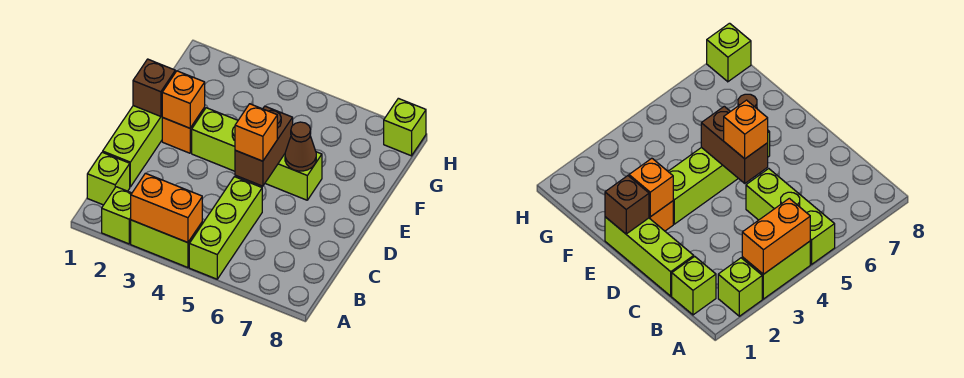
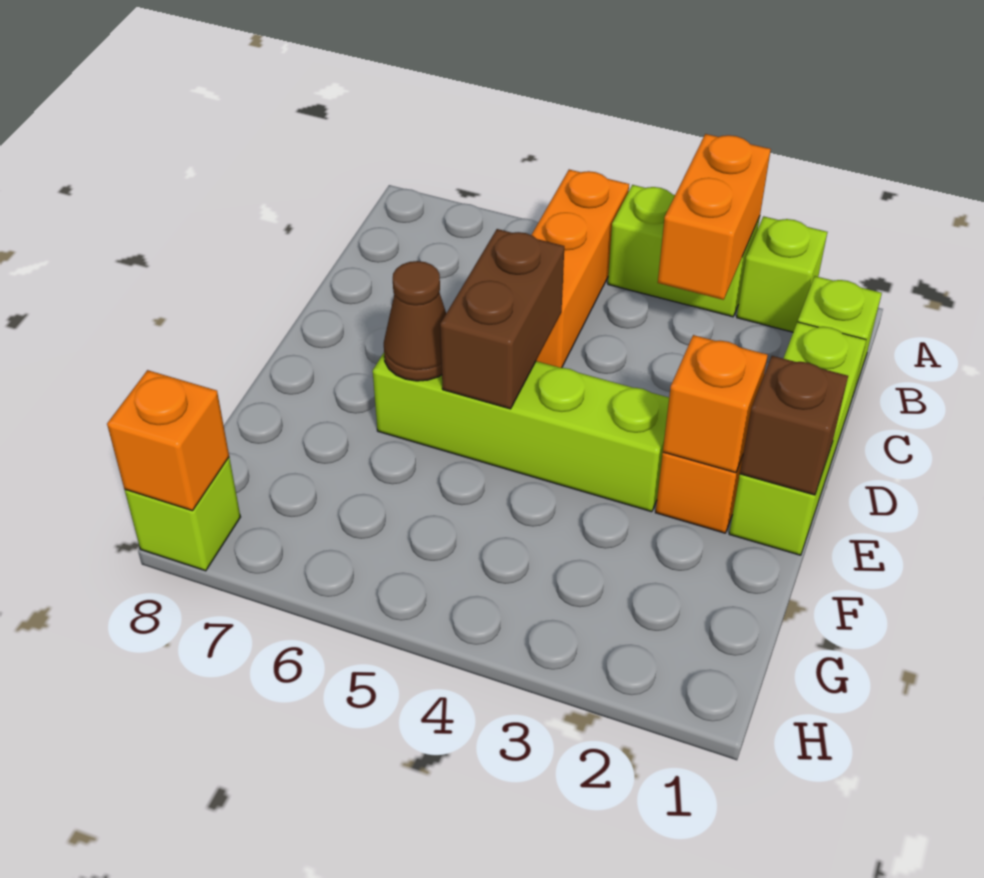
orange 1x2 brick [131,173,202,243] -> orange 1x2 brick turned to [658,134,771,300]
lime 1x3 brick [189,177,262,279] -> orange 1x3 brick [532,170,629,368]
orange 1x1 brick [235,104,277,161] -> orange 1x1 brick moved to [107,370,229,511]

